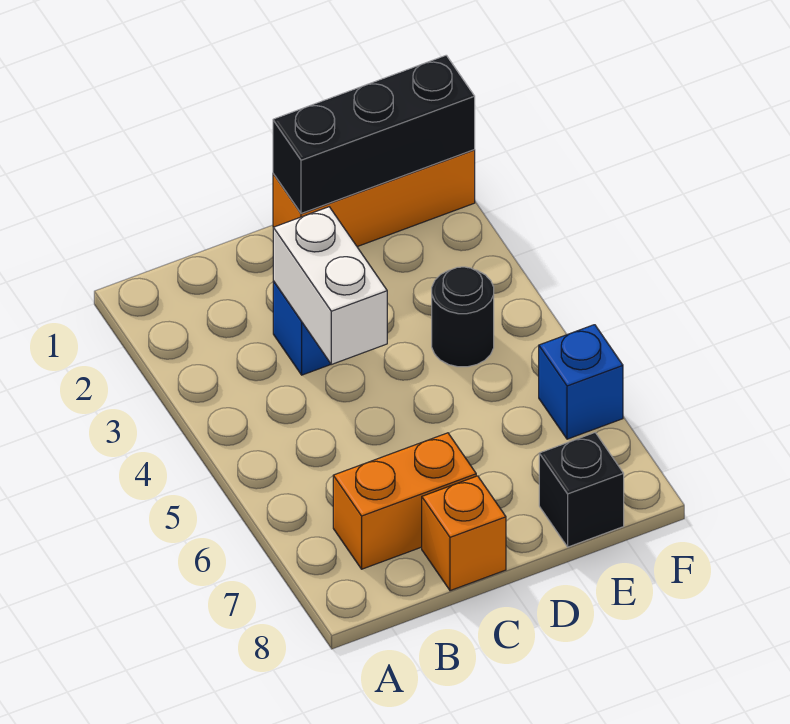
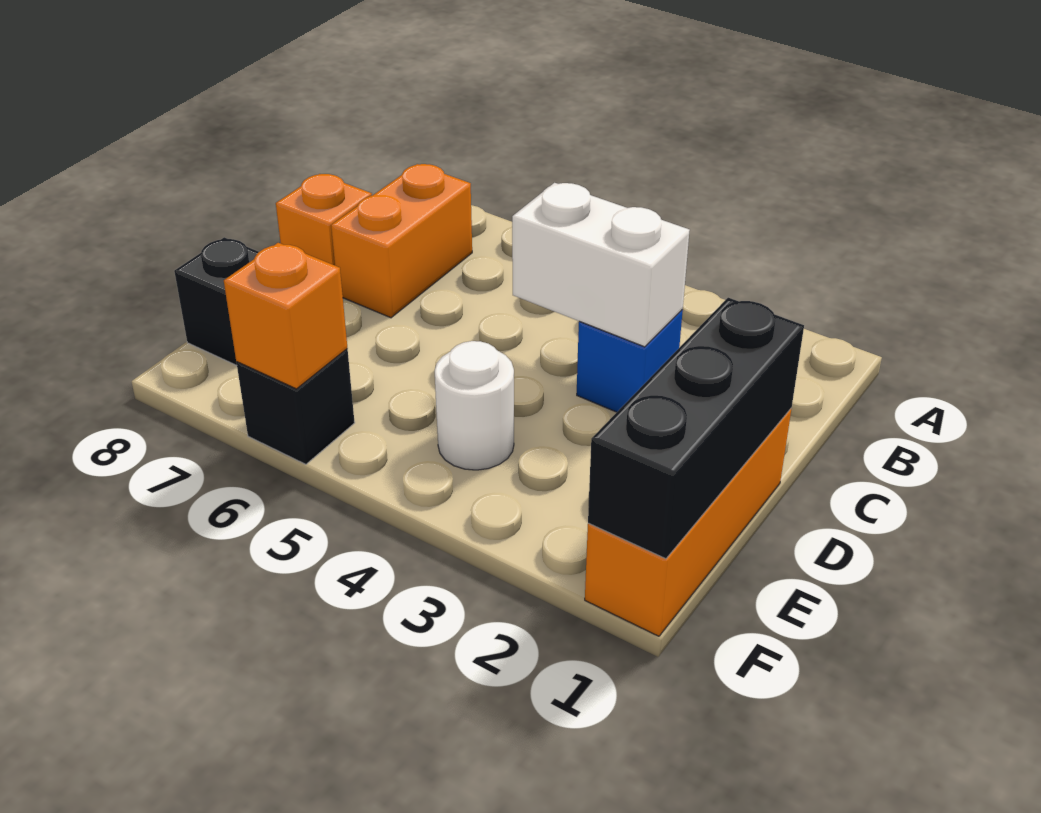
black 1x1 round brick [432,267,494,367] -> white 1x1 round brick [435,341,514,470]
blue 1x1 brick [539,325,623,439] -> black 1x1 brick [236,349,355,464]
none -> orange 1x1 brick [224,243,347,389]

